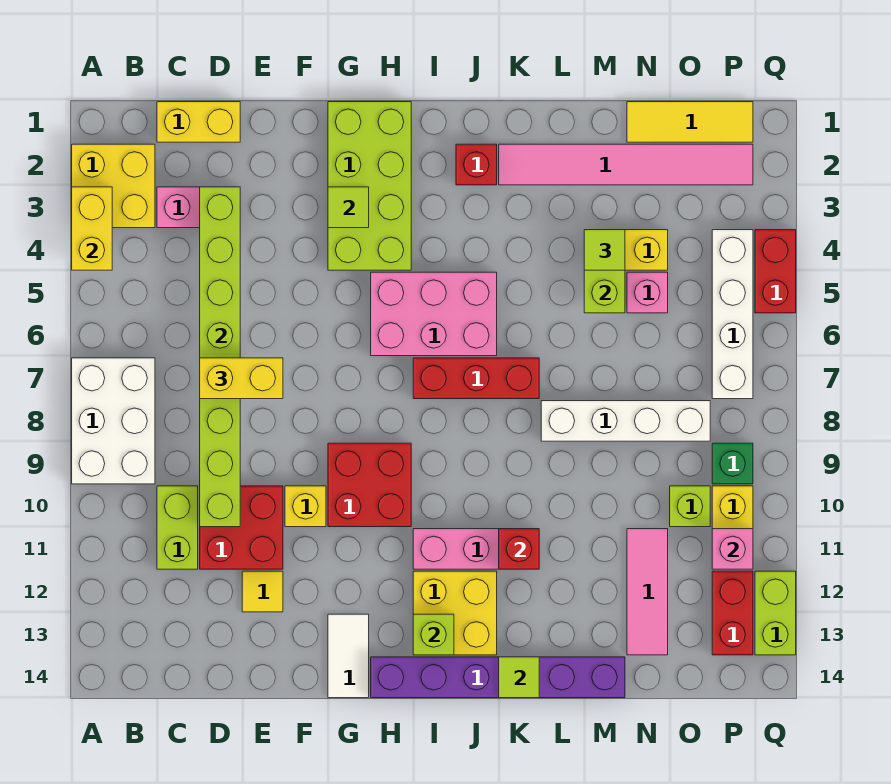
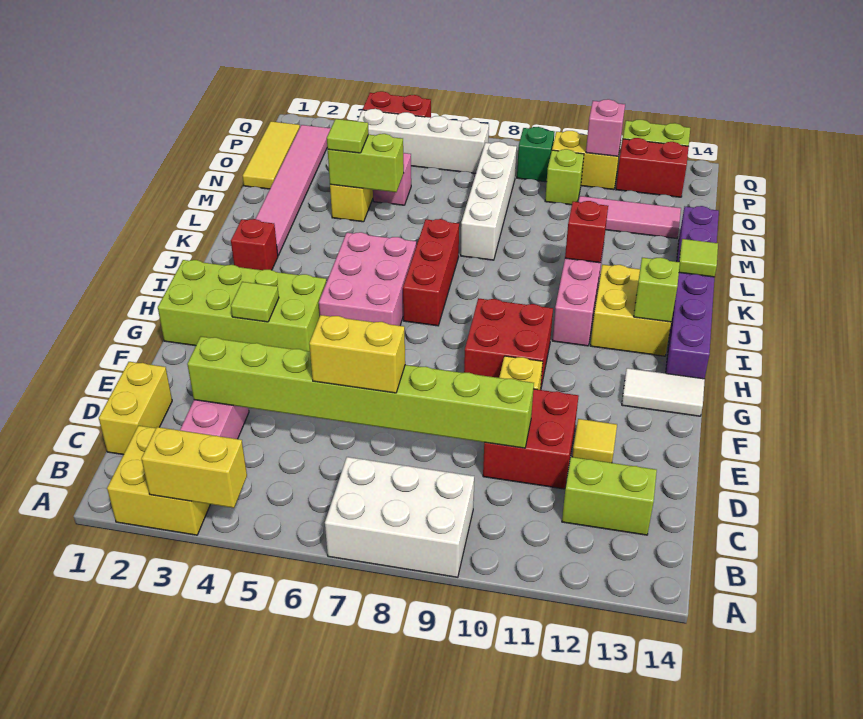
lime 1x2 brick [157,486,198,569] -> lime 1x2 brick moved to [562,457,657,535]
yellow 1x2 brick [200,358,283,399] -> yellow 1x2 brick turned to [309,315,405,393]

